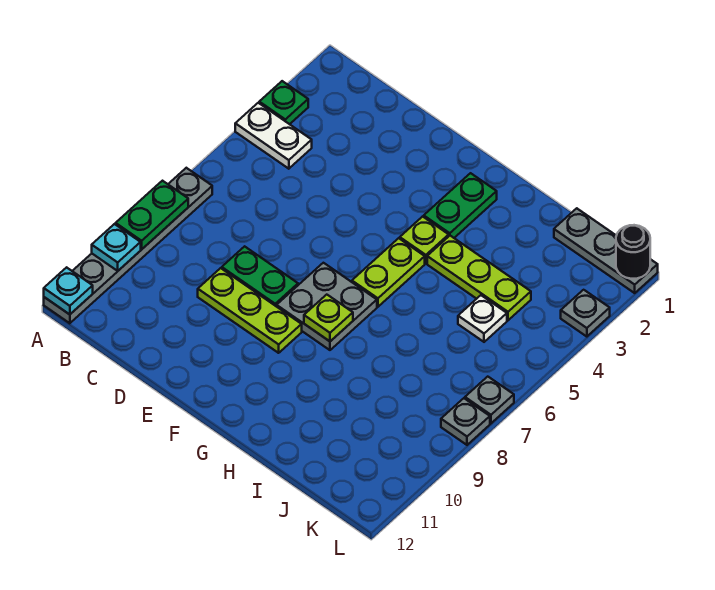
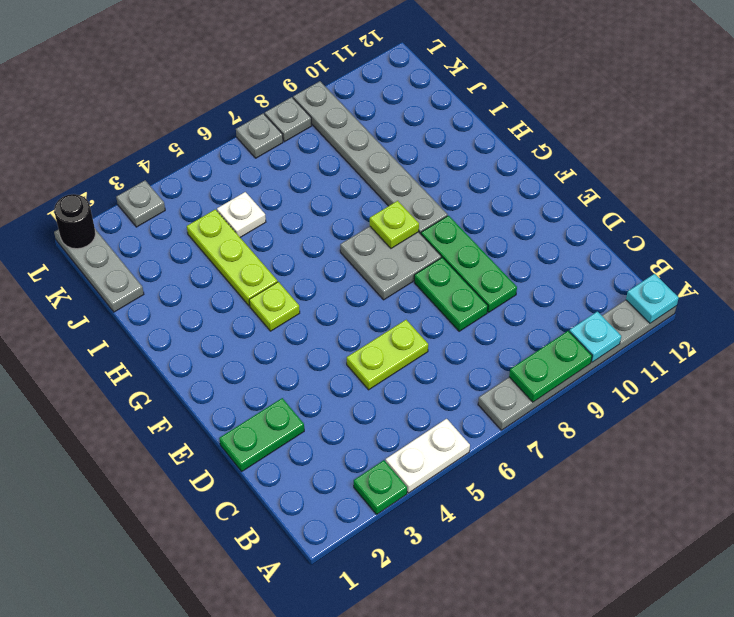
white 1x2 plate [235,103,312,169] -> white 1x2 plate turned to [386,419,470,493]
lime 1x3 plate [198,268,302,353] -> green 1x3 plate [421,216,517,312]
green 1x2 plate [424,173,497,238] -> green 1x2 plate moved to [219,398,304,471]
lime 1x2 plate [352,238,425,307] -> lime 1x2 plate moved to [347,320,428,390]
none -> grey 1x6 plate [293,81,448,234]

